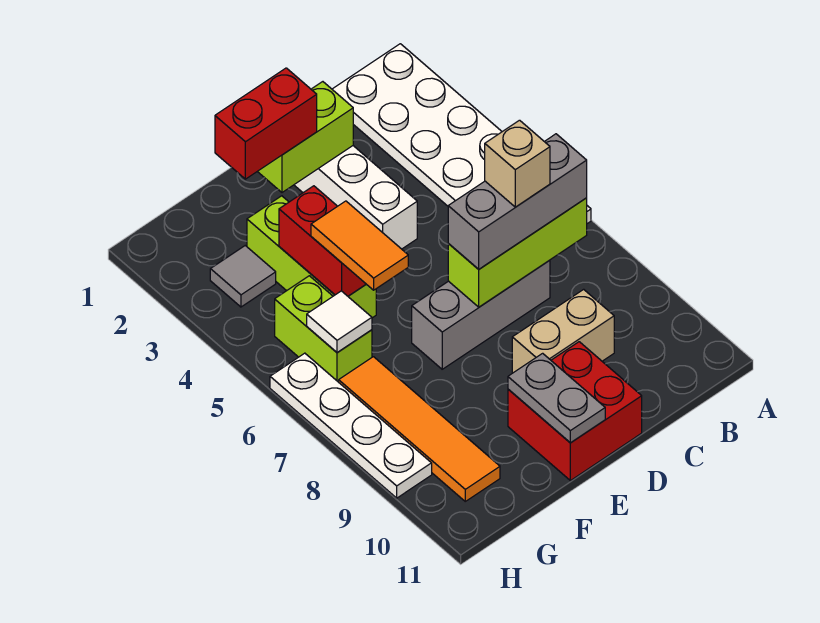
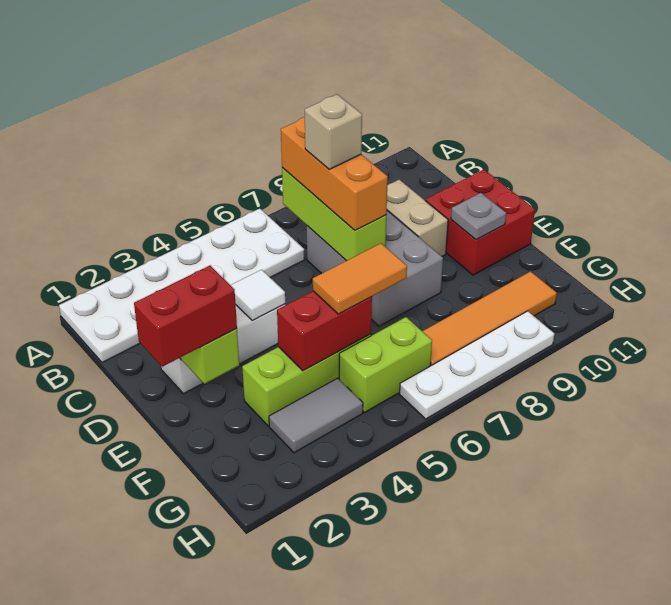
grey 1x3 brick [448,134,587,269] -> orange 1x3 brick [281,117,388,230]
grey 1x3 brick [412,260,550,369] -> grey 2x3 brick [307,211,443,326]
red 1x2 brick [215,68,317,179] -> red 1x2 brick turned to [134,266,237,367]
grey 1x2 plate [508,353,605,443] -> grey 1x1 plate [451,193,506,240]
grey 1x1 tile [210,246,276,307] -> grey 1x2 tile [269,378,363,453]
white 1x1 tile [307,291,372,352] -> white 1x1 tile moved to [231,270,285,321]

